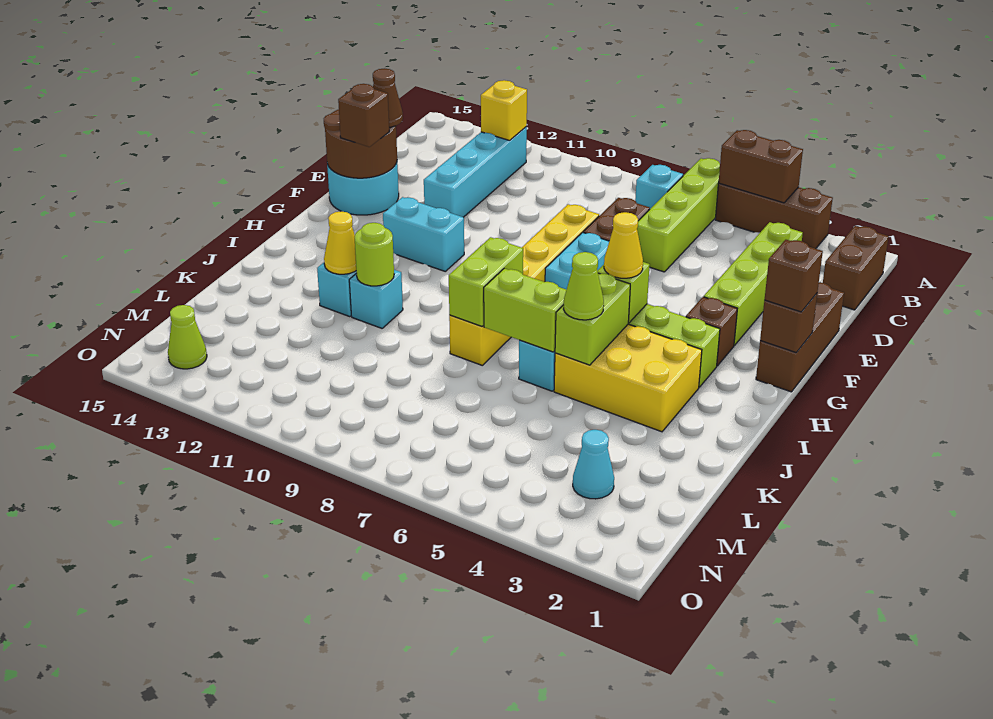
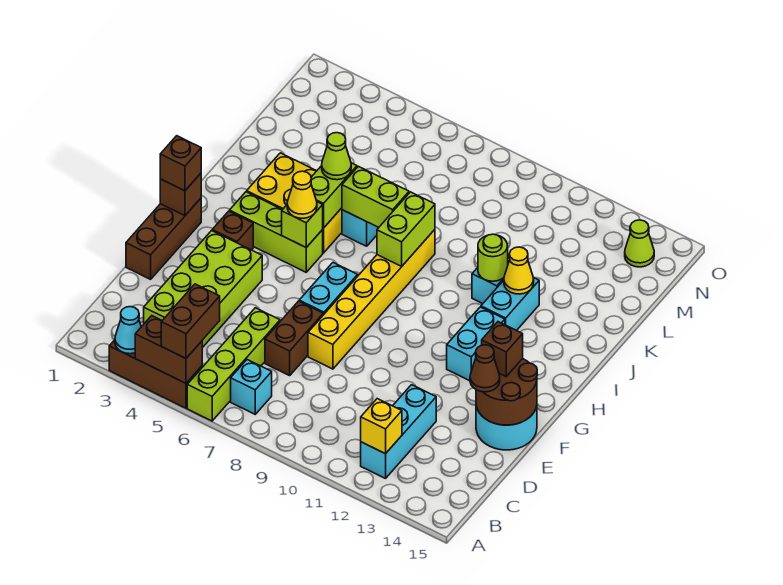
brown 1x2 brick [823,226,889,310] -> brown 1x2 brick moved to [161,284,220,358]
cyan 1x4 brick [424,127,527,217] -> cyan 1x3 brick [361,385,436,478]
lime 1x4 brick [704,222,803,345] -> lime 2x4 brick [144,231,262,348]
cyan 1x2 brick [383,197,464,271] -> cyan 1x2 brick turned to [447,307,505,381]
cyan 1x1 cone [573,430,614,499] -> cyan 1x1 cone moved to [115,307,141,354]

